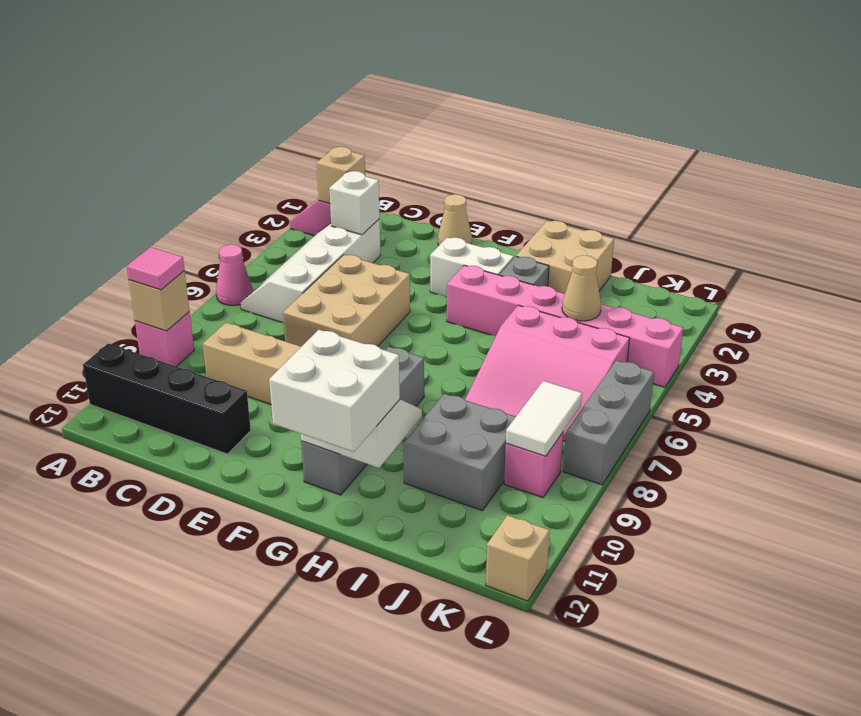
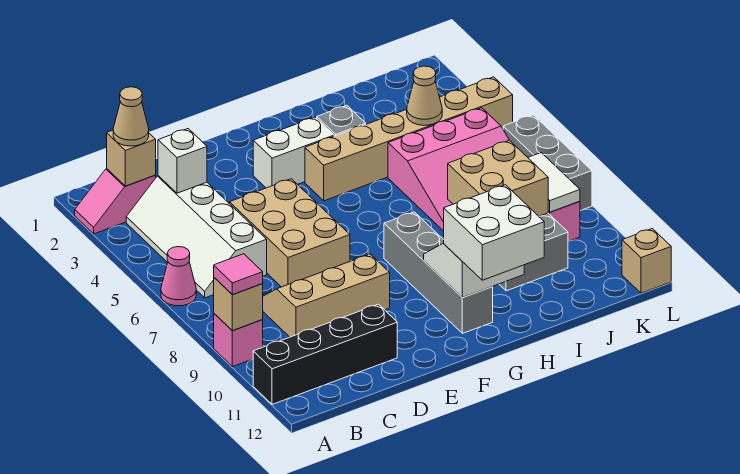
tan 1x1 cone [438,194,472,245] -> tan 1x1 cone moved to [113,87,149,146]
pink 1x6 brick [447,265,683,387] -> tan 1x6 brick [305,77,513,201]
tan 2x2 brick [516,221,614,294] -> tan 2x2 brick moved to [448,140,548,216]

